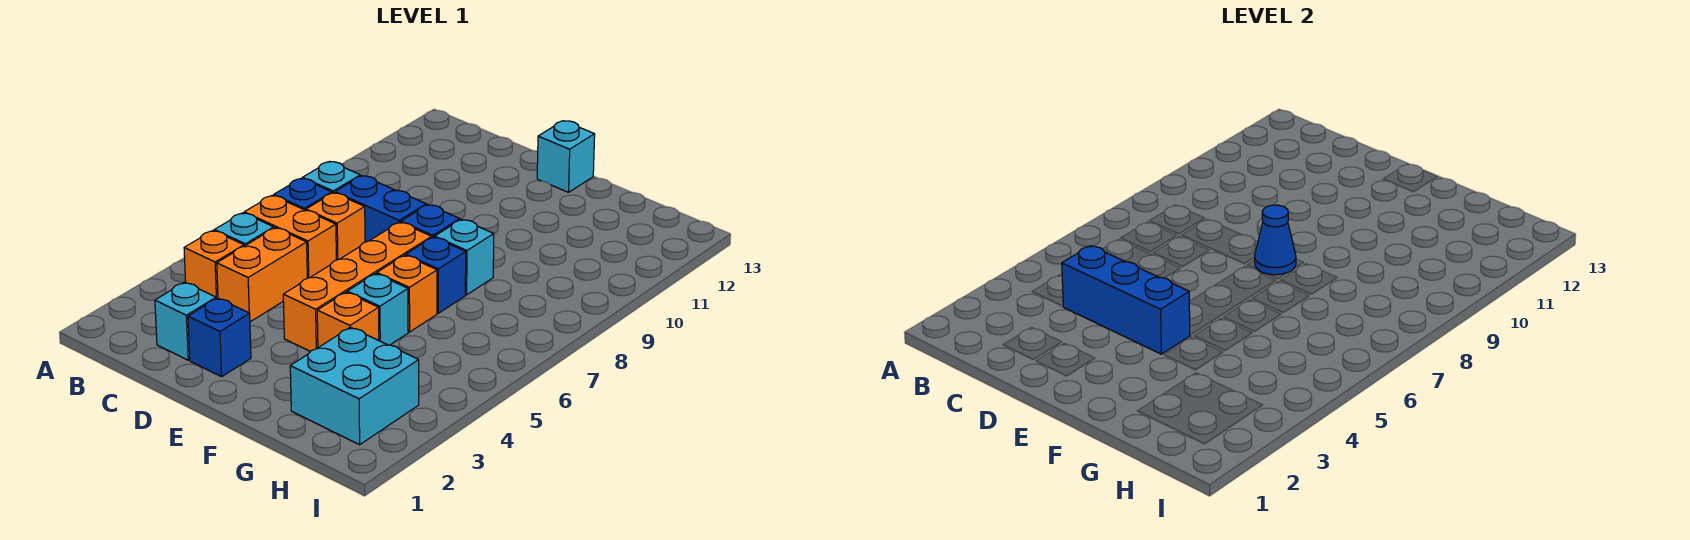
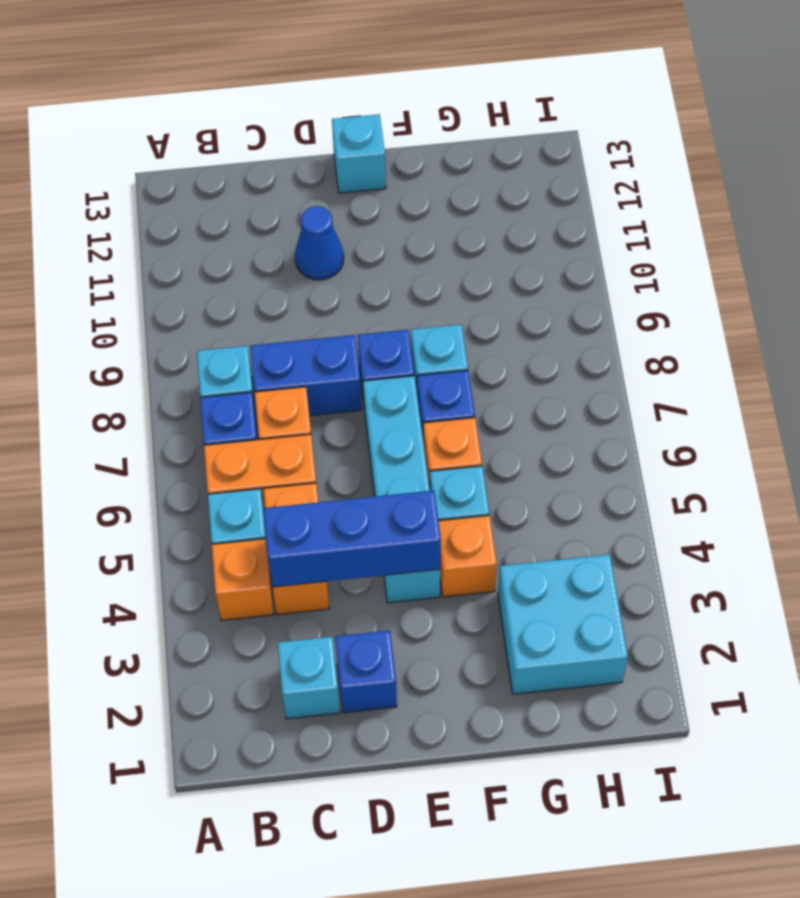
orange 1x4 brick [283,222,432,351] -> cyan 1x4 brick [363,376,440,603]
blue 1x1 cone [1255,205,1296,275] -> blue 1x1 cone moved to [295,206,344,280]

